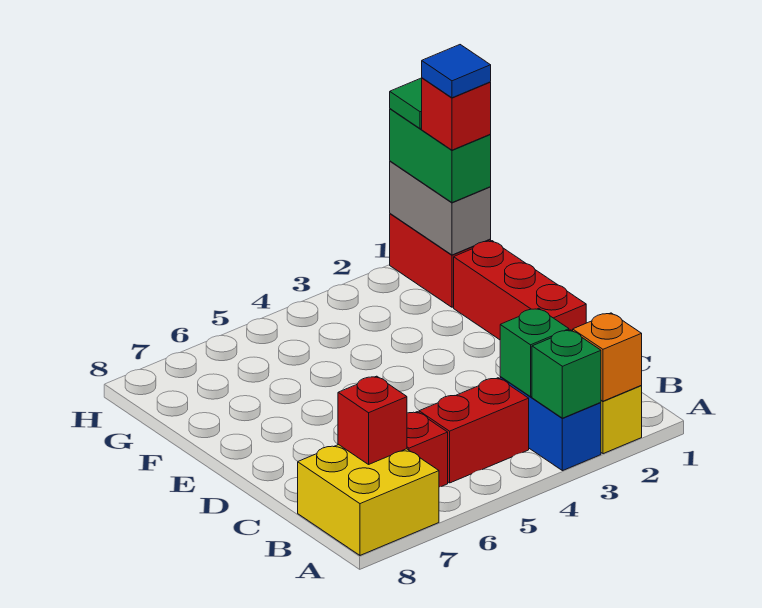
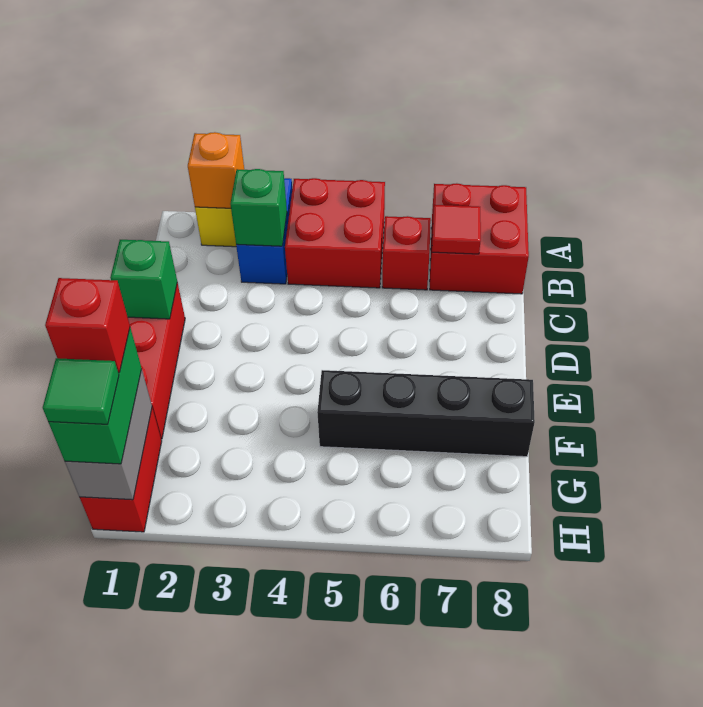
green 1x1 brick [532,330,601,418] -> green 1x1 brick moved to [110,240,177,319]
yellow 2x2 brick [298,445,439,555] -> red 2x2 brick [430,183,529,294]
red 1x2 brick [419,378,529,483] -> red 2x2 brick [285,178,385,288]
red 1x1 brick [338,376,407,464] -> red 1x1 tile [432,205,481,254]
none -> black 1x4 brick [317,370,535,457]
blue 1x1 tile [422,45,491,98] -> none

